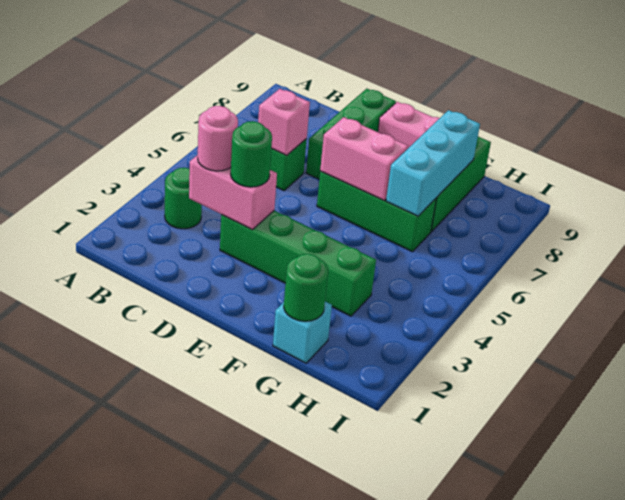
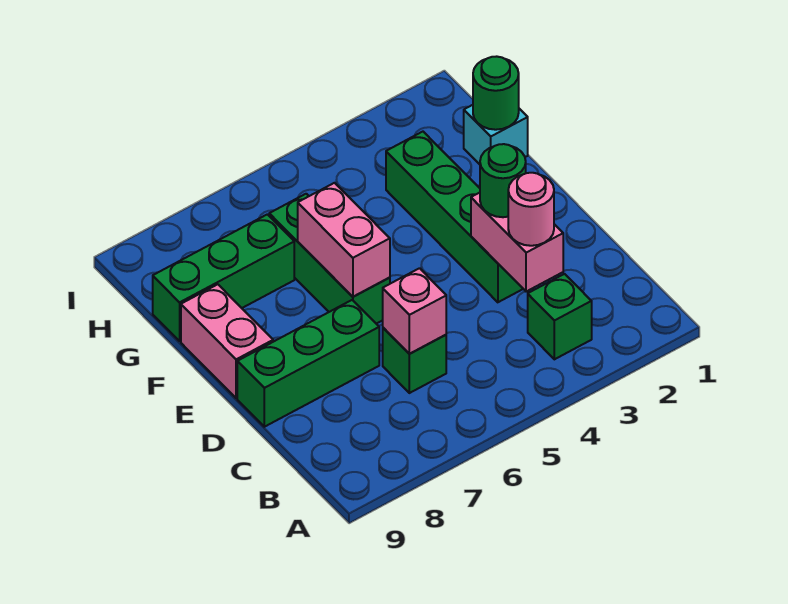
green 1x1 round brick [165,168,202,229] -> green 1x1 brick [528,274,592,359]
cyan 1x3 brick [386,110,480,216] -> none

